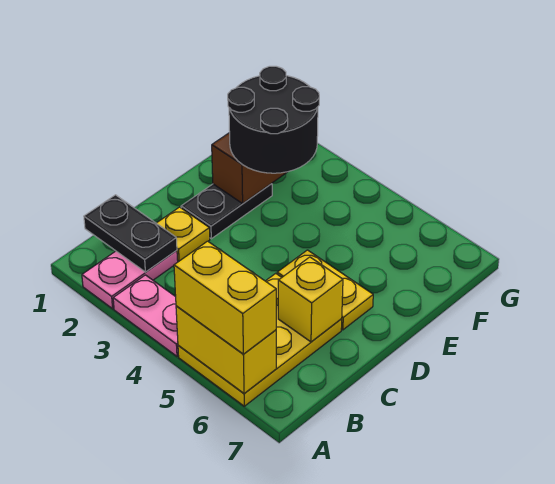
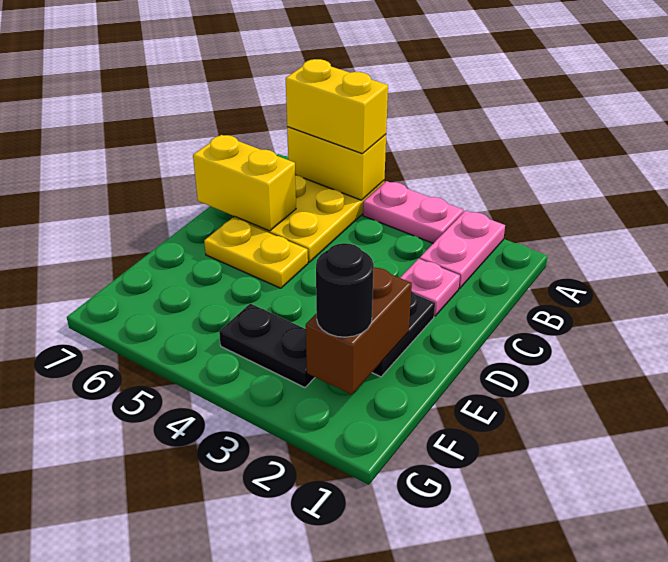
black 1x2 plate [84,195,177,272] -> black 1x2 plate moved to [219,303,315,387]
yellow 1x1 plate [157,207,210,261] -> pink 1x1 plate [400,259,460,316]
yellow 1x1 brick [278,257,343,342] -> yellow 1x2 brick [193,135,296,231]
black 2x2 round brick [228,66,319,173] -> black 1x1 round brick [316,243,374,337]

